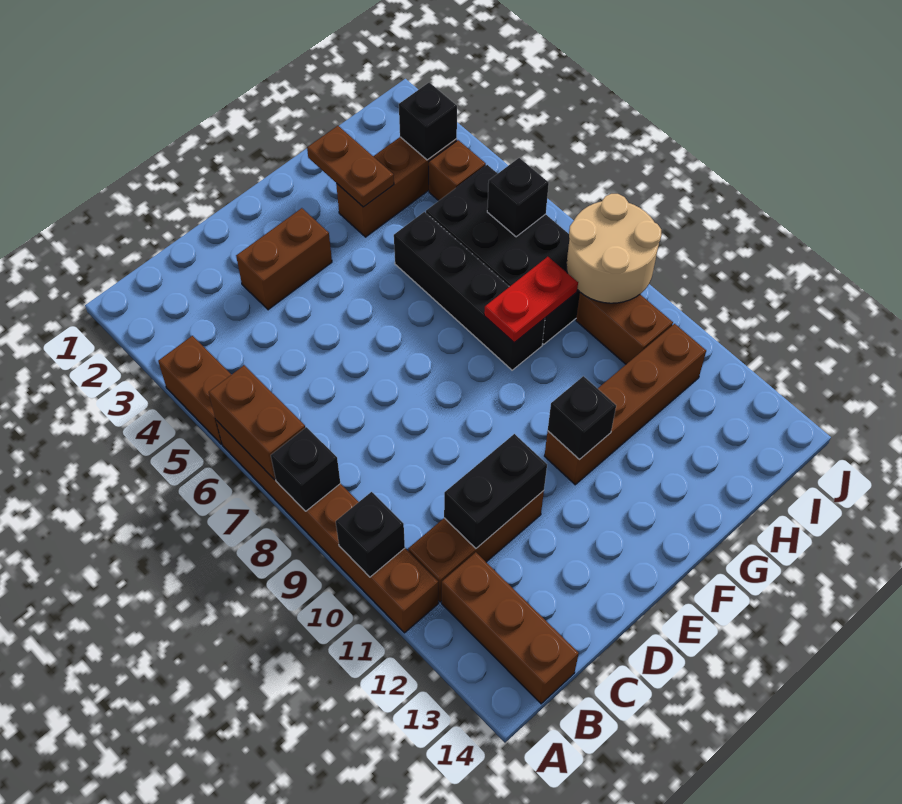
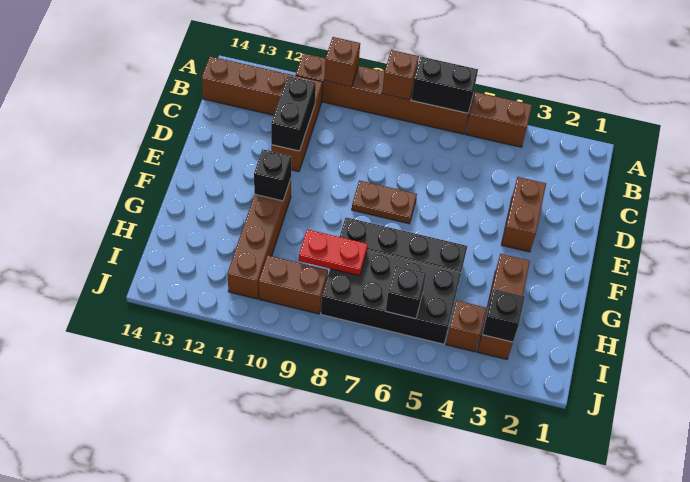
brown 1x2 brick [209,365,305,480] -> black 1x2 brick [411,57,478,113]
black 1x1 brick [271,427,340,511] -> brown 1x1 brick [382,50,419,100]
black 1x1 brick [336,492,405,577] -> brown 1x1 brick [324,37,360,87]
brown 1x2 plate [307,126,394,207] -> brown 1x2 plate moved to [352,180,417,224]
red 1x2 plate [484,257,578,343] -> red 1x2 plate turned to [299,229,368,276]
tan 2x2 round brick [566,194,662,303] -> none

